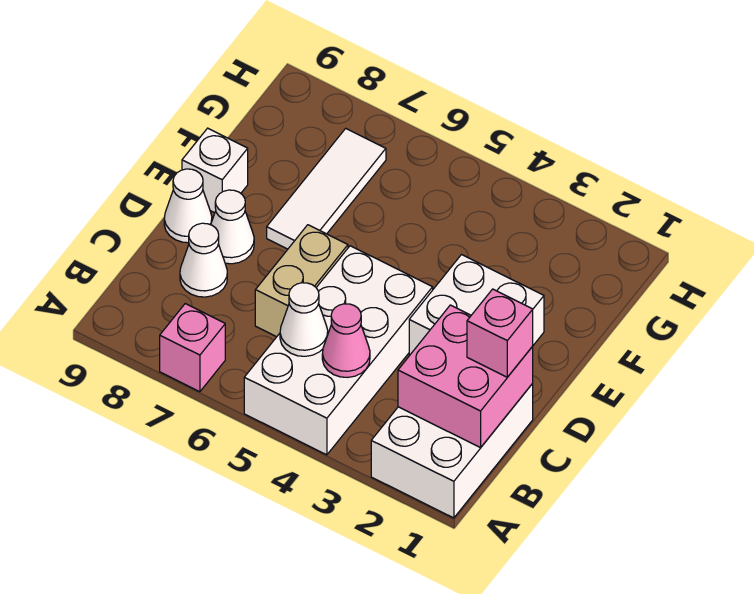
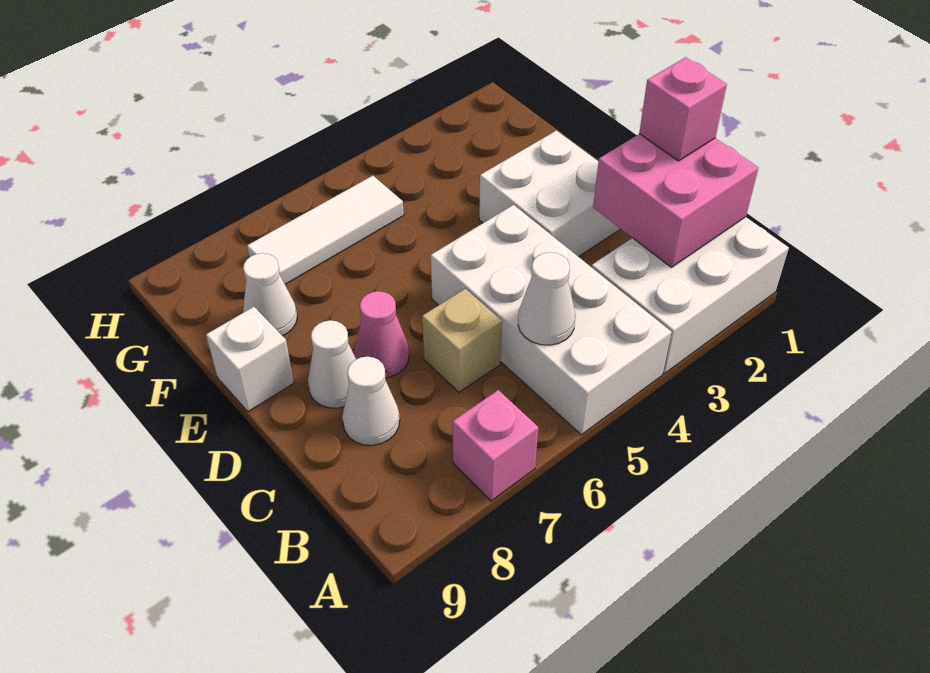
white 2x3 brick [371,384,533,518] -> white 2x3 brick turned to [592,217,789,374]
pink 1x1 cone [322,304,370,377] -> pink 1x1 cone moved to [354,291,409,378]
tan 1x2 brick [255,225,348,337] -> tan 1x1 brick [422,289,502,392]
white 1x1 cone [164,169,212,243] -> white 1x1 cone moved to [243,253,297,336]
white 1x3 tile [267,129,386,249] -> white 1x3 tile turned to [247,176,404,284]

